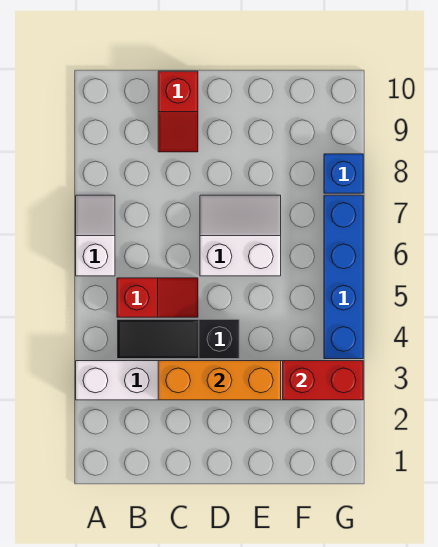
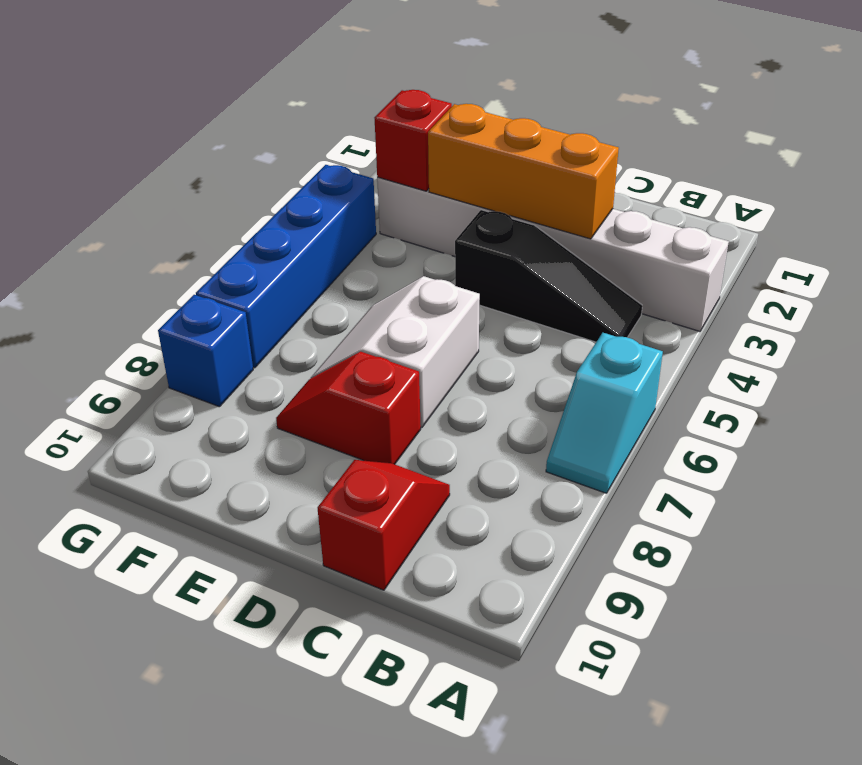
white 1x2 slope [76,195,115,276] -> cyan 1x2 slope [546,333,663,493]
red 1x2 slope [117,278,198,317] -> red 1x2 slope moved to [276,352,421,464]
white 2x2 slope [200,195,281,276] -> white 2x2 slope turned to [311,276,480,427]
red 1x2 brick [283,361,363,400] -> red 1x1 brick [374,90,452,191]

